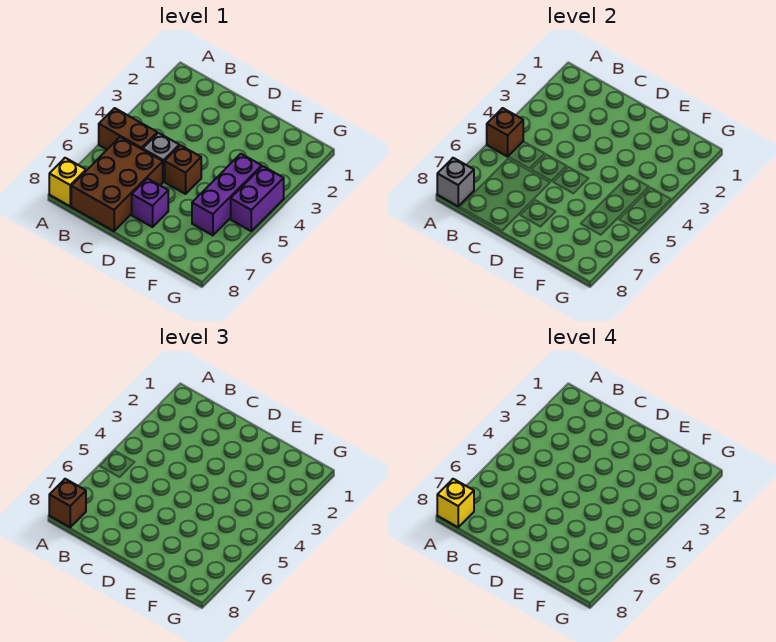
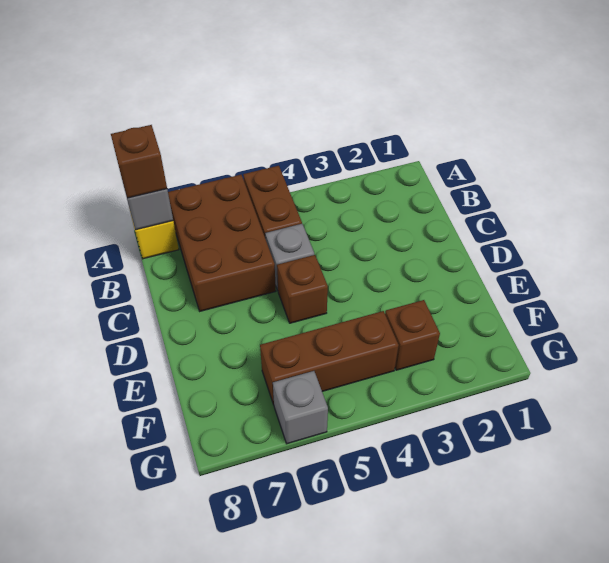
brown 1x1 brick [487,108,523,157] -> brown 1x1 brick moved to [385,300,440,370]
yellow 1x1 brick [437,479,474,527] -> none
brown 2x3 brick [71,137,163,231] -> brown 2x3 brick turned to [168,175,276,311]
purple 1x1 brick [132,179,168,227] -> none
purple 1x3 brick [192,154,262,235] -> brown 1x3 brick [260,311,399,405]
purple 1x2 brick [231,166,284,231] -> none
none -> grey 1x1 brick [273,371,328,444]

